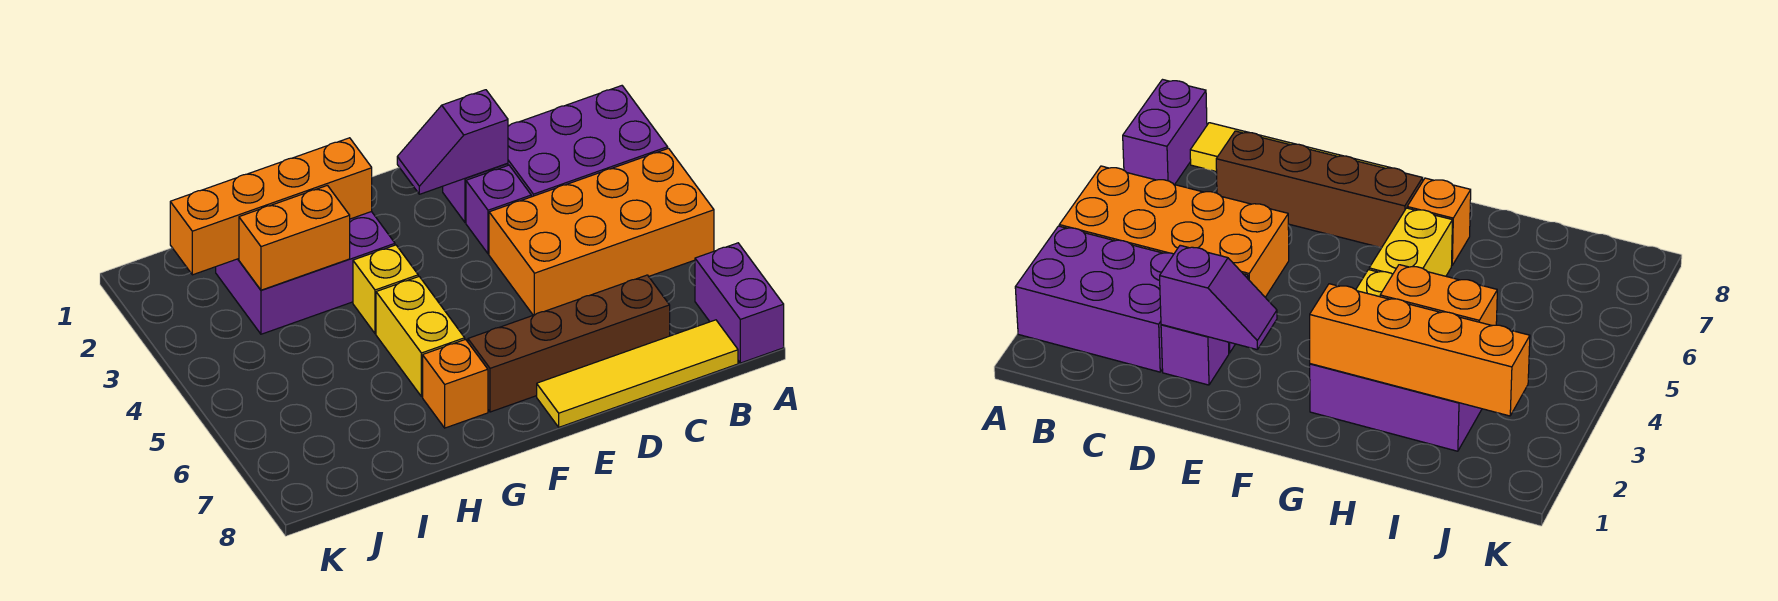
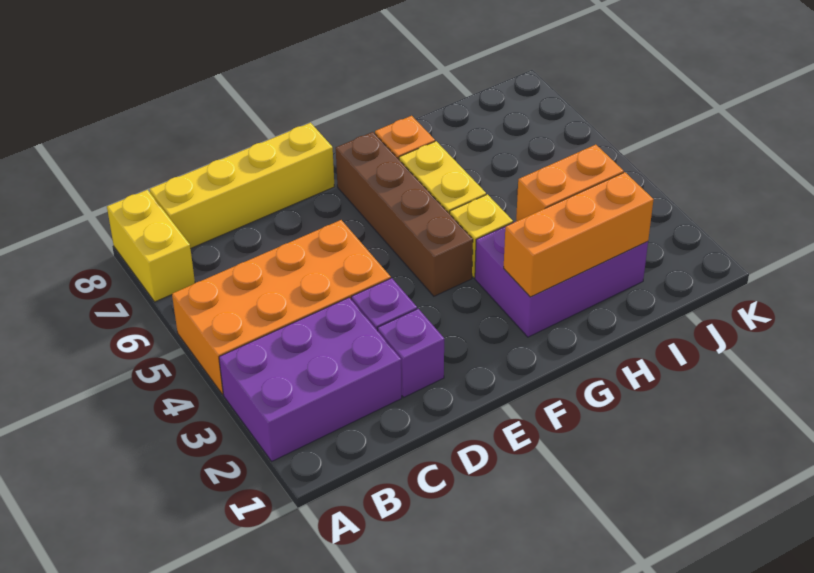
purple 1x2 brick [695,243,784,363] -> yellow 1x2 brick [107,190,195,302]
yellow 1x4 tile [537,320,738,427] -> yellow 1x4 brick [150,123,335,248]
brown 1x4 brick [468,275,670,412] -> brown 1x4 brick turned to [336,132,473,296]
purple 1x2 slope [397,90,508,194] -> none
orange 1x4 brick [170,138,372,275] -> orange 1x3 brick [504,172,653,297]

